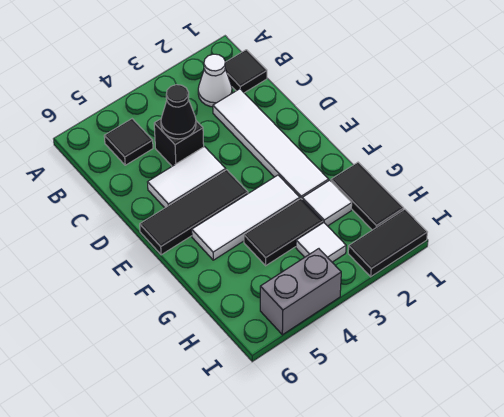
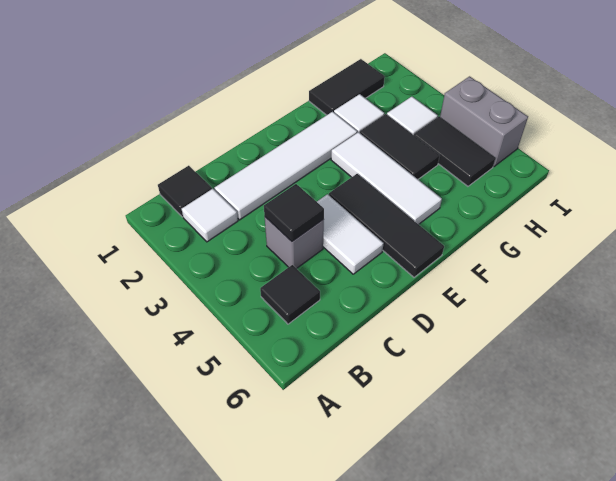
white 1x1 cone [198,54,232,107] -> white 1x1 tile [182,189,238,242]
black 1x1 brick [154,119,204,166] -> grey 1x1 brick [265,217,324,269]
black 1x1 cone [161,85,196,139] -> black 1x1 tile [264,184,324,241]
black 1x2 tile [348,209,427,277] -> black 1x2 tile moved to [414,116,496,186]

